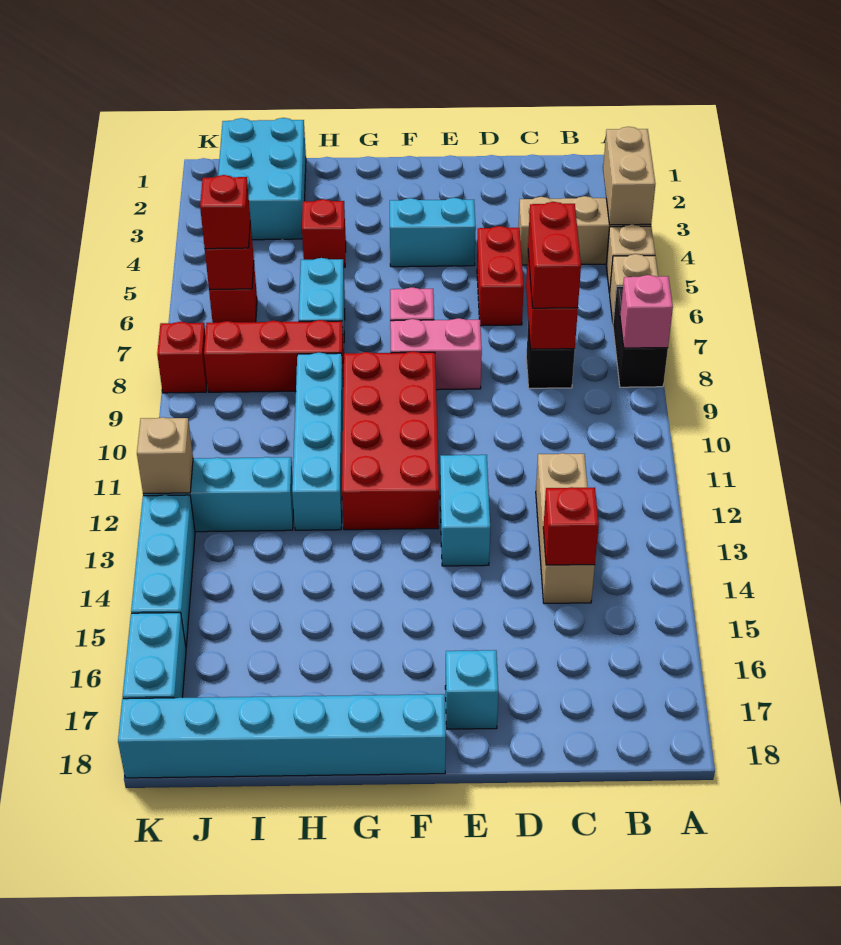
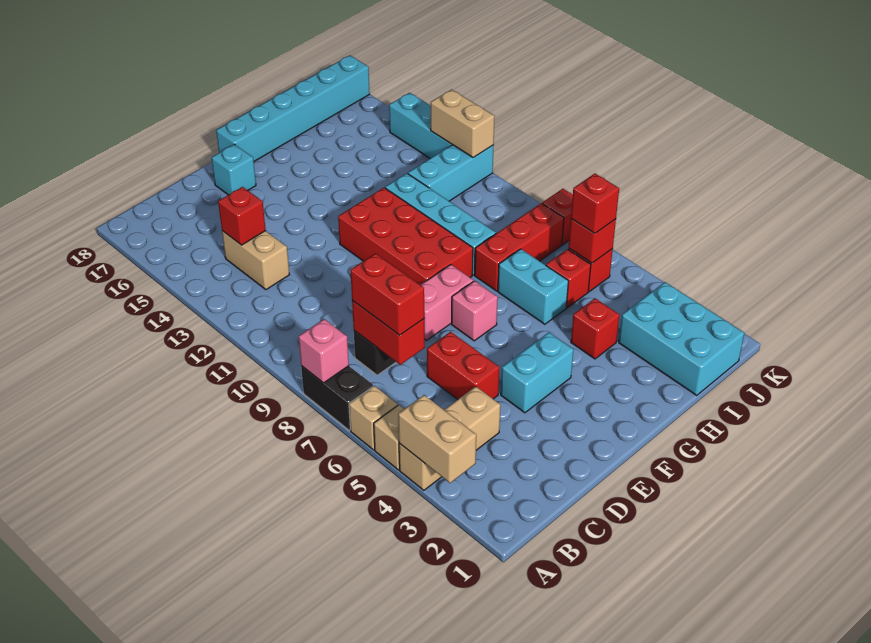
tan 1x3 brick [536,453,595,604] -> tan 1x2 brick [222,231,290,290]
cyan 1x2 brick [440,454,490,566] -> none
none -> red 1x1 brick [546,249,591,308]
tan 1x1 brick [137,417,193,494] -> tan 1x2 brick [431,90,494,158]
cyan 1x2 brick [123,613,186,699] -> none

